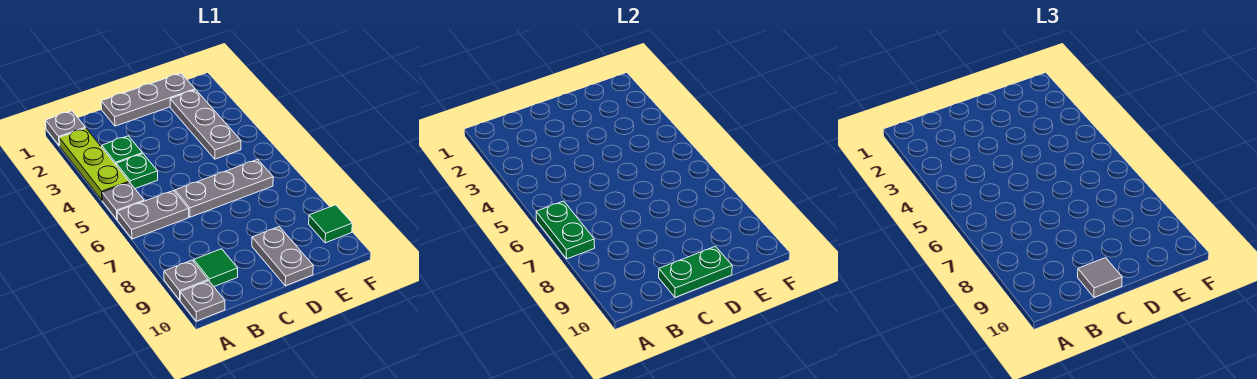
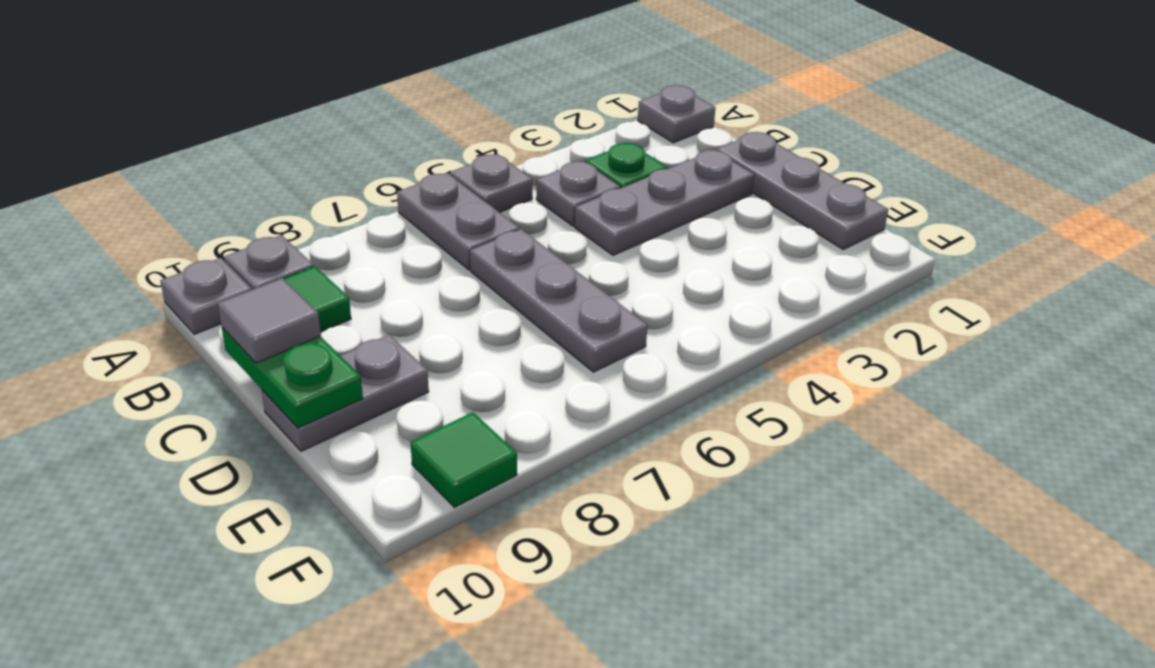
lime 1x3 plate [59,128,129,201] -> none
green 1x2 plate [536,201,595,259] -> none
green 1x1 plate [116,154,158,188] -> grey 1x1 plate [536,161,620,226]
grey 1x3 plate [170,90,241,159] -> grey 1x3 plate moved to [575,150,754,255]

